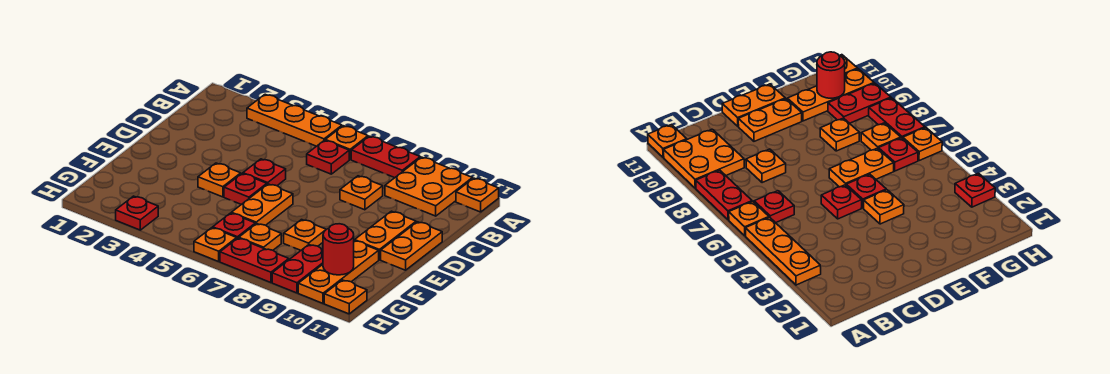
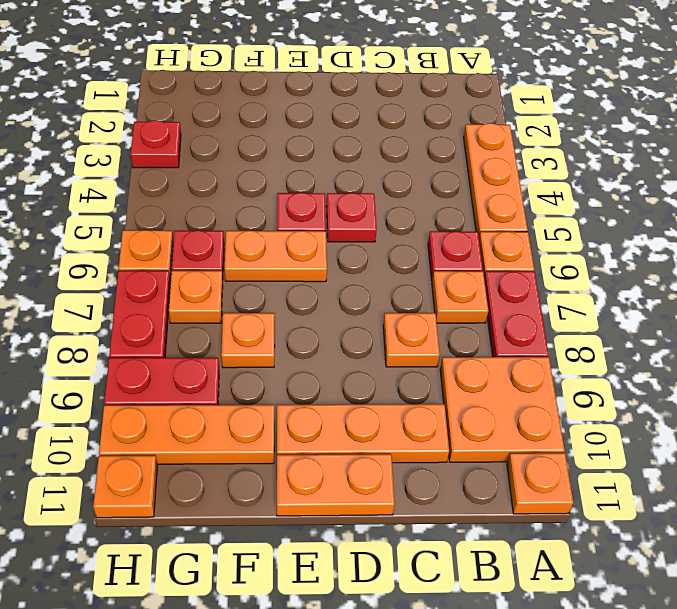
orange 1x2 plate [355,211,416,260] -> orange 1x3 plate [277,404,449,463]
orange 1x1 plate [198,163,241,197] -> orange 1x1 plate moved to [432,271,488,323]
red 1x1 round brick [323,224,354,275] -> none

